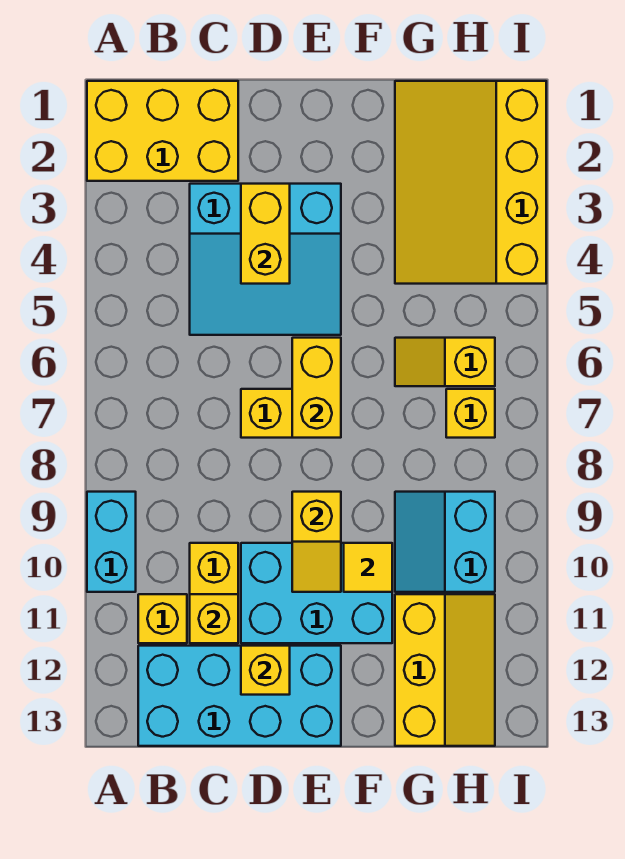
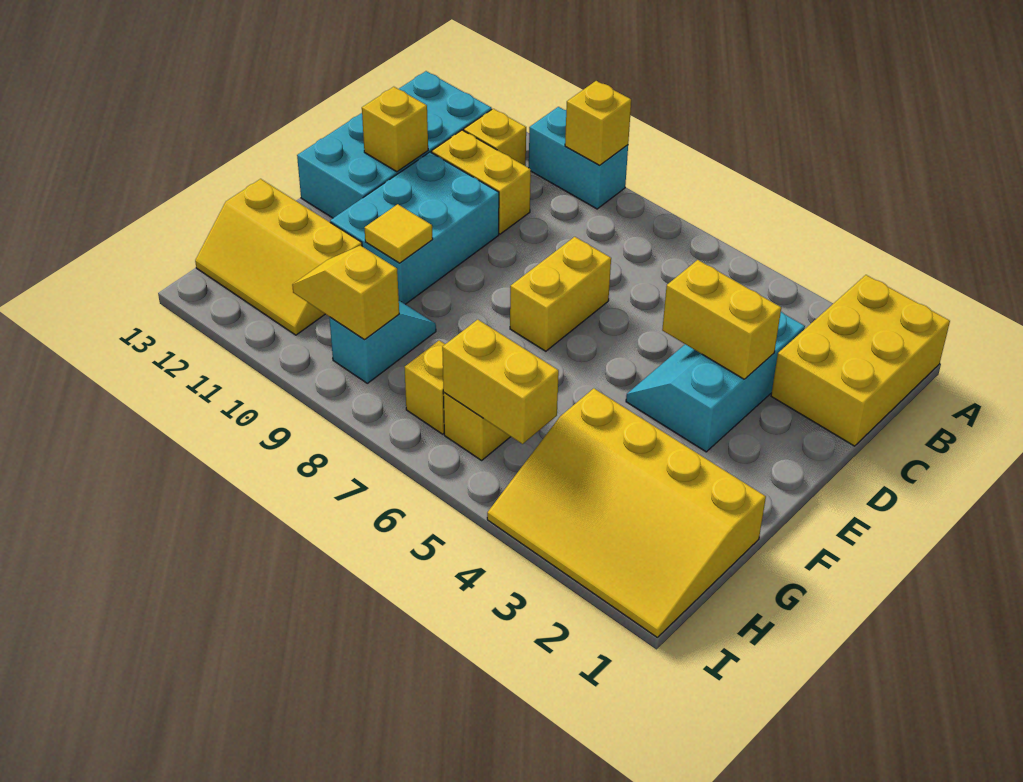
cyan 3x3 slope [190,184,341,335] -> cyan 2x3 slope [626,312,805,452]
yellow 1x1 brick [190,594,238,643] -> yellow 1x1 brick moved to [565,81,631,165]
yellow 1x2 brick [292,338,341,438] -> yellow 1x2 brick moved to [442,320,559,444]
yellow 1x2 slope [292,492,341,592] -> yellow 1x2 slope moved to [292,245,399,340]
yellow 3x4 slope [395,81,546,284] -> yellow 3x4 slope turned to [487,388,766,637]
cyan 2x2 slope [395,492,495,592] -> cyan 1x2 slope [329,301,436,383]

